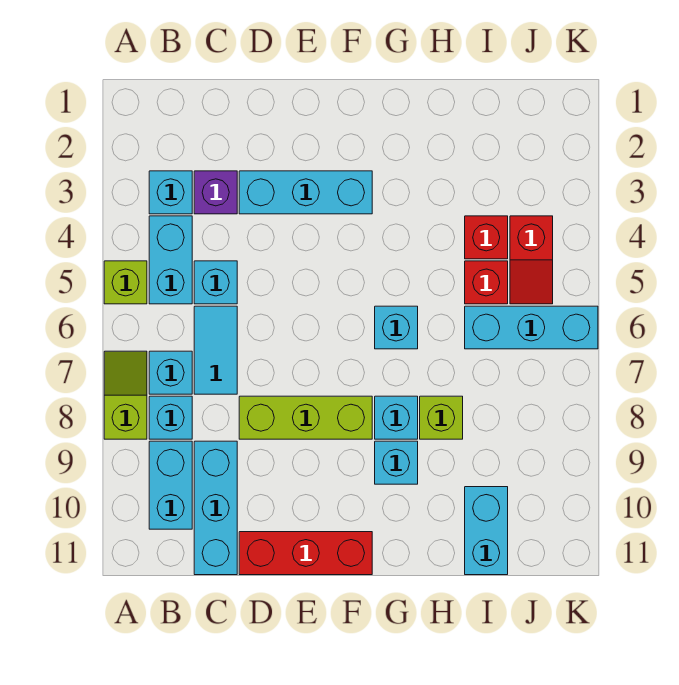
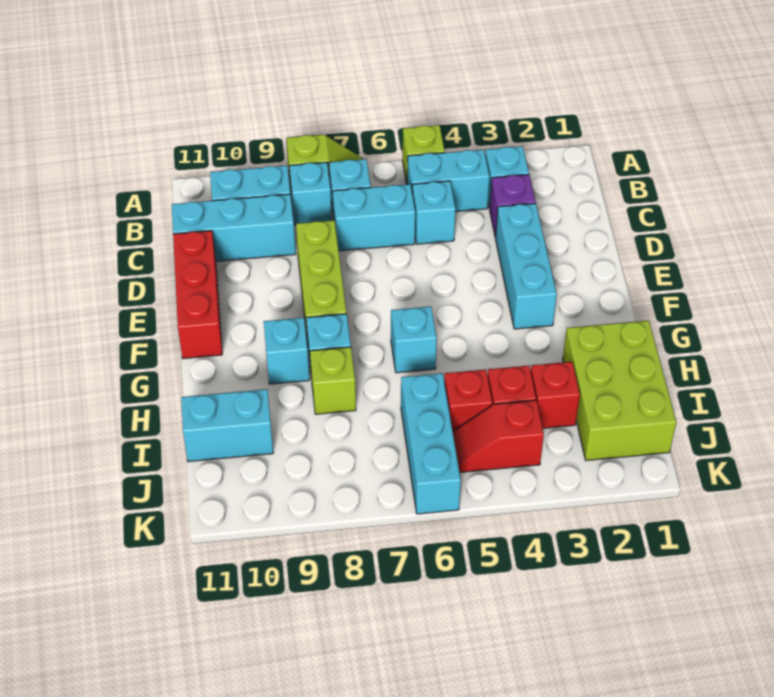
cyan 1x2 tile [194,306,237,394] -> cyan 1x2 brick [333,184,415,251]
none -> lime 2x3 brick [563,321,676,460]
none -> red 1x1 brick [531,362,580,428]

